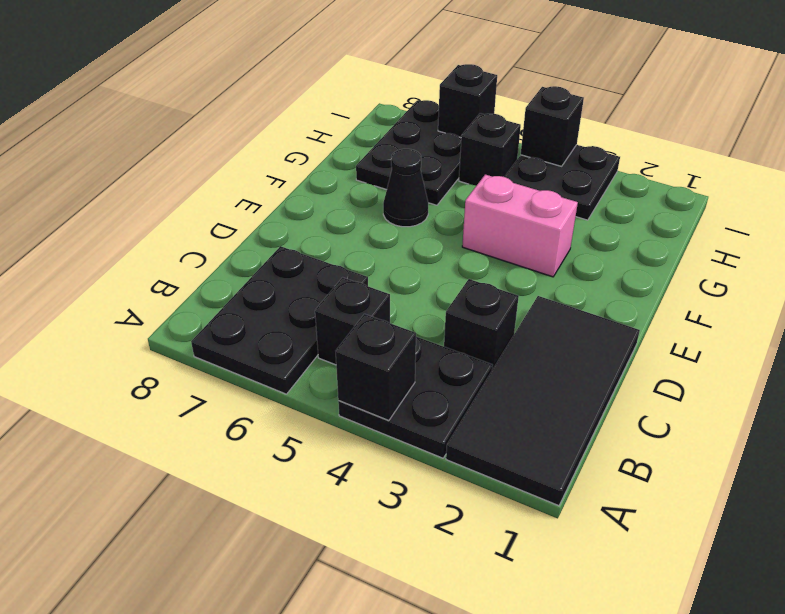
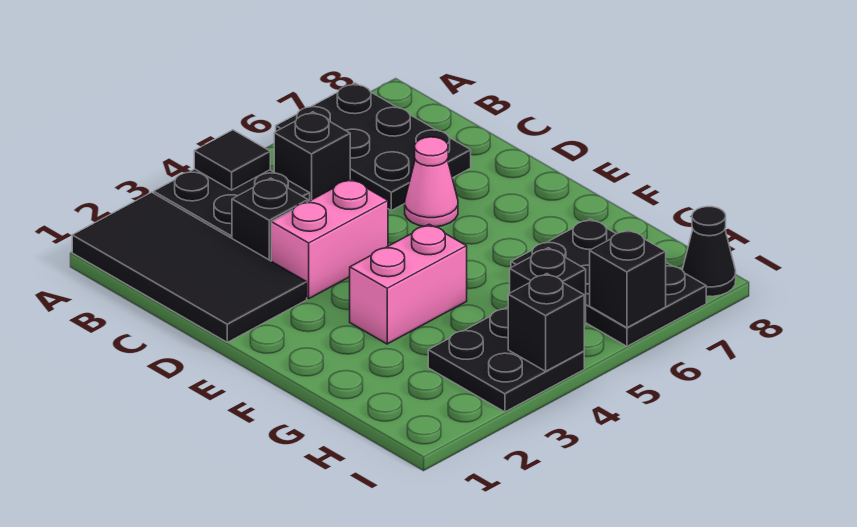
black 1x1 brick [336,314,416,421] -> black 1x1 tile [194,130,270,190]
none -> pink 1x2 brick [271,179,388,299]
none -> pink 1x1 cone [405,137,458,227]
black 1x1 cone [383,149,428,227] -> black 1x1 cone moved to [682,207,736,297]

